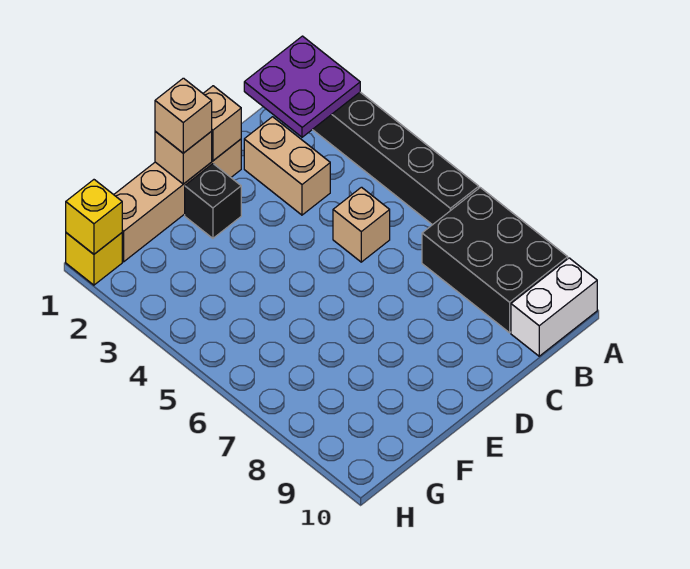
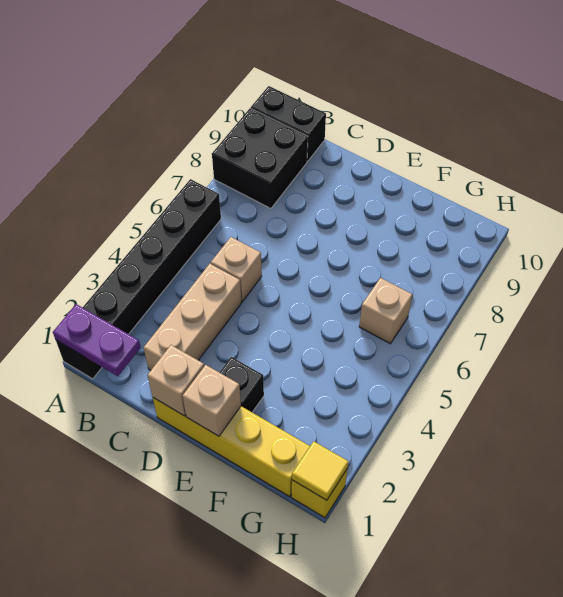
purple 2x2 plate [244,36,360,137] -> purple 1x2 plate [53,304,141,376]
black 2x3 brick [422,188,568,333] -> black 2x2 brick [212,108,308,209]
white 1x2 brick [511,258,597,356] -> black 1x2 brick [251,86,326,161]
tan 1x2 brick [244,117,330,215] -> tan 1x3 brick [144,264,241,370]
tan 1x4 brick [114,139,241,262] -> yellow 1x4 brick [153,398,310,497]
tan 1x1 brick [155,78,212,153] -> tan 1x1 brick moved to [359,278,412,344]
yellow 1x1 brick [66,180,122,254] -> yellow 1x1 tile [292,441,349,500]

